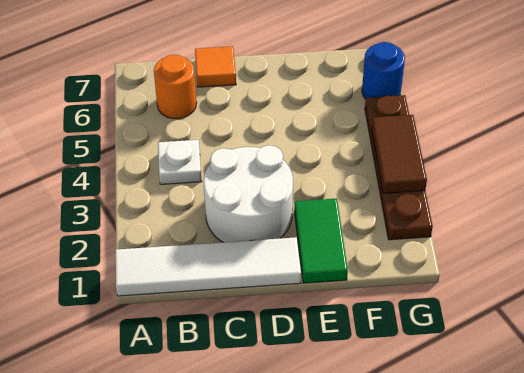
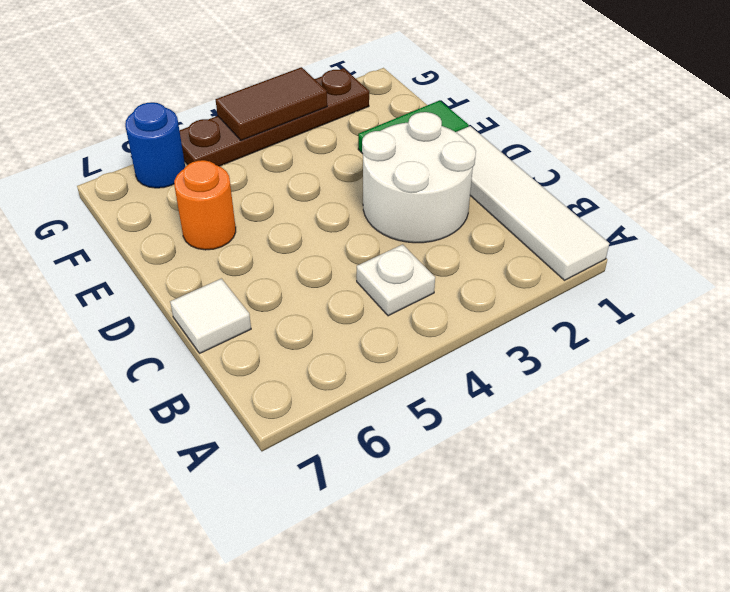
orange 1x1 round brick [154,55,197,119] -> orange 1x1 round brick moved to [174,160,236,250]
orange 1x1 tile [195,46,236,87] -> white 1x1 tile [170,279,251,353]

